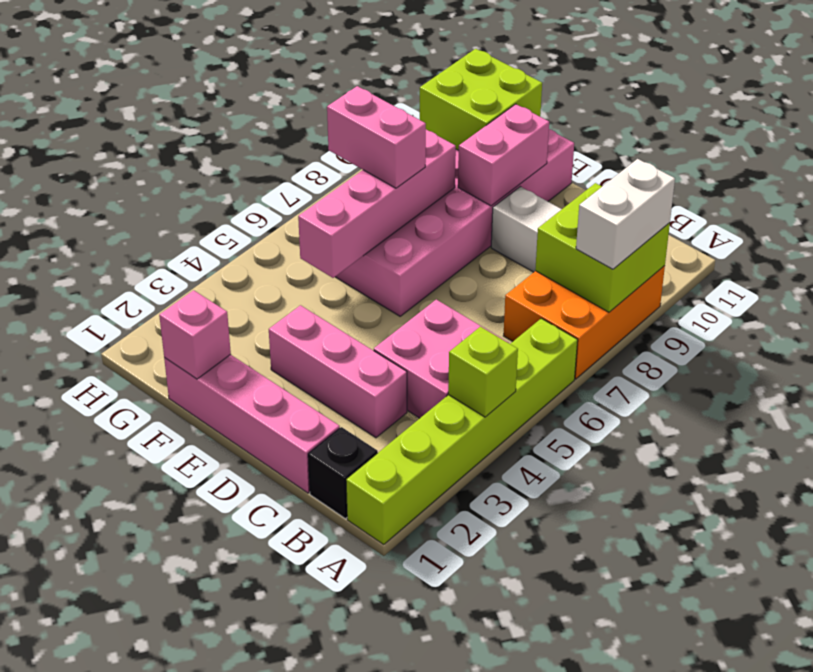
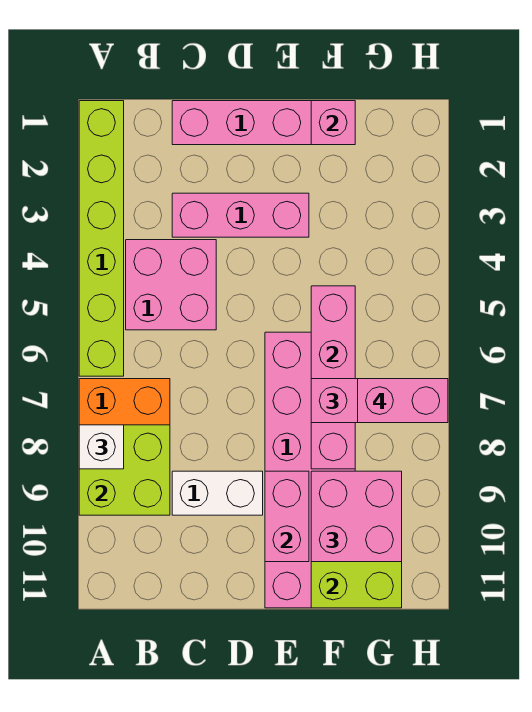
lime 1x1 brick [448,327,518,417] -> none
white 1x2 brick [576,159,675,269] -> white 1x1 brick [79,425,124,469]
black 1x1 brick [308,427,378,519] -> none
none -> pink 2x2 brick [311,471,402,562]
none -> pink 1x2 brick [358,379,448,423]

